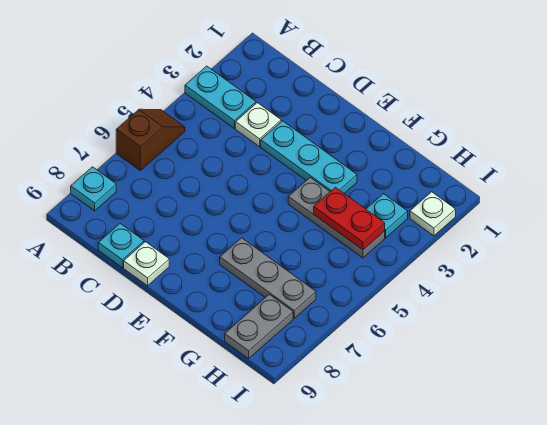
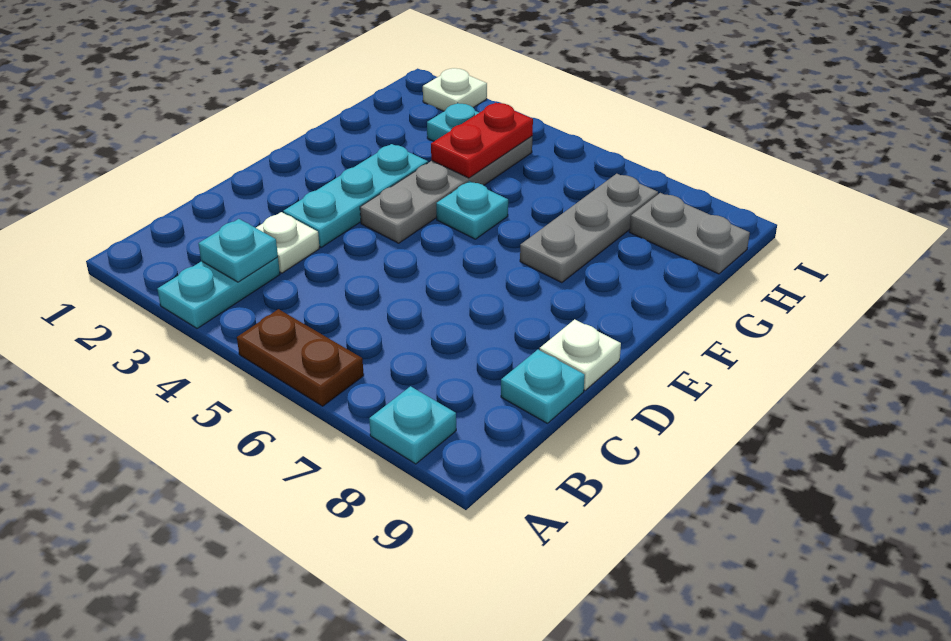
brown 1x2 slope [116,109,185,171] -> brown 1x2 plate [237,309,364,406]
none -> cyan 1x1 plate [198,219,278,282]
grey 1x3 plate [288,178,385,258] -> grey 1x4 plate [360,136,532,243]
none -> cyan 1x1 plate [436,181,508,239]

